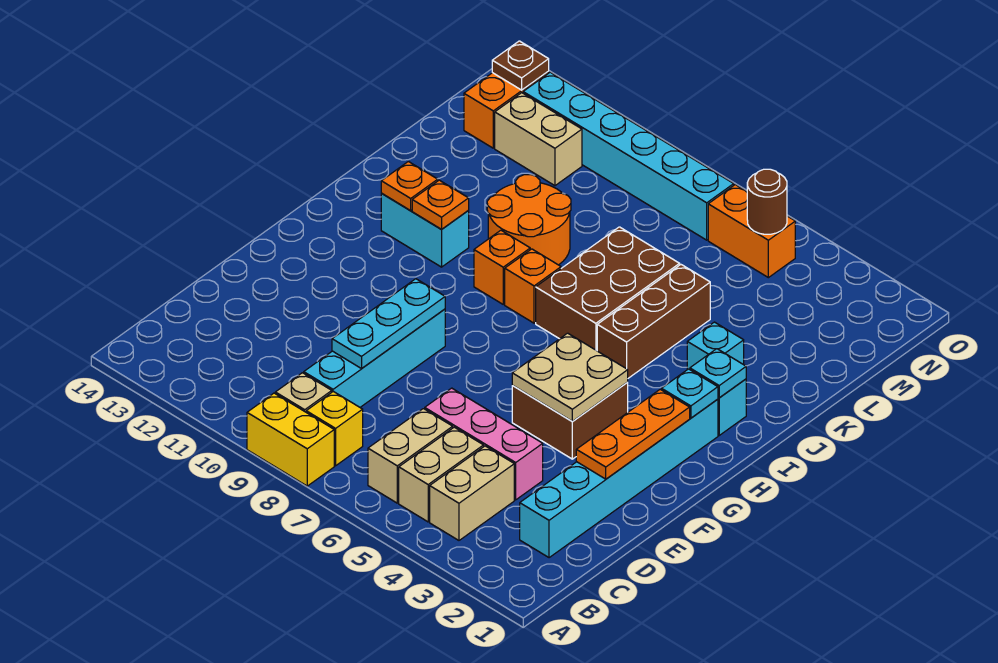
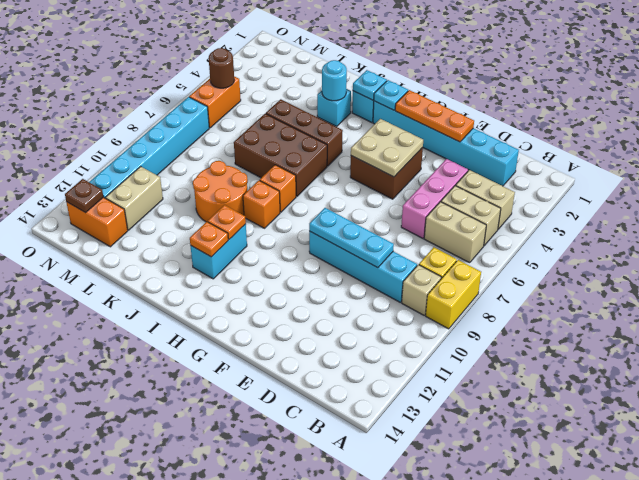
none -> cyan 1x1 round brick [322,60,347,101]

